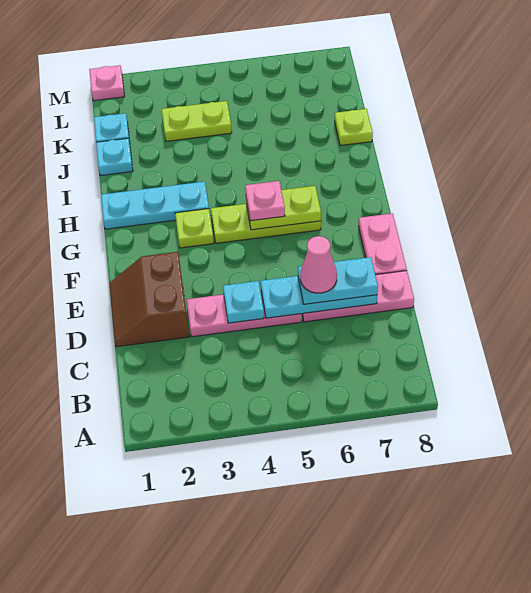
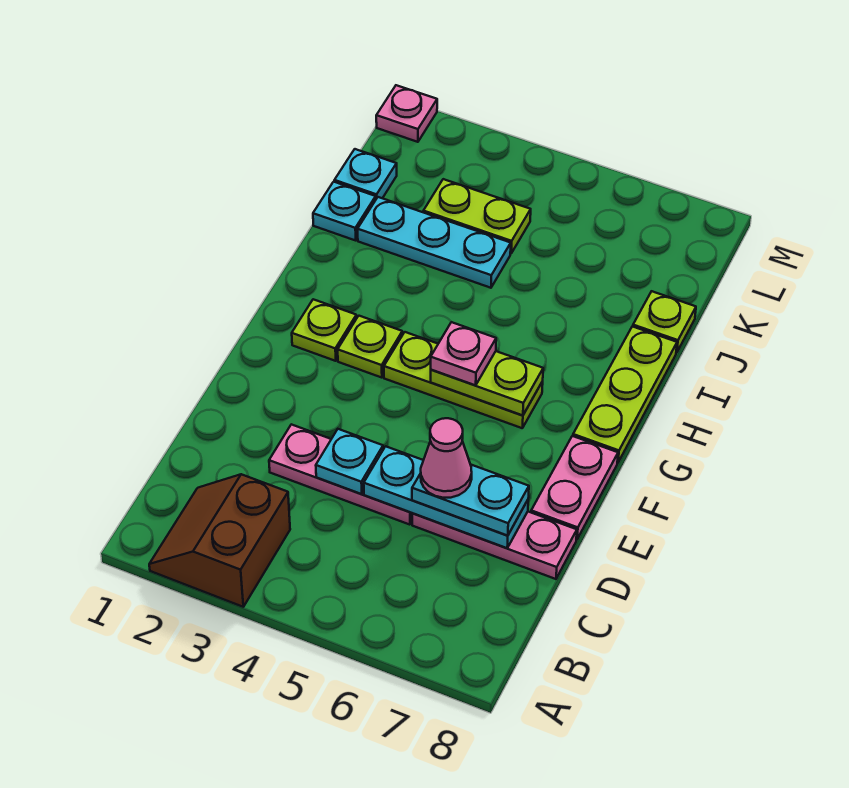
brown 2x2 slope [109,252,189,347] -> brown 2x2 slope moved to [149,474,290,607]
none -> lime 1x1 plate [292,299,357,361]
none -> lime 1x3 plate [573,326,677,463]
cyan 1x3 plate [101,182,209,229] -> cyan 1x3 plate moved to [358,197,511,288]

